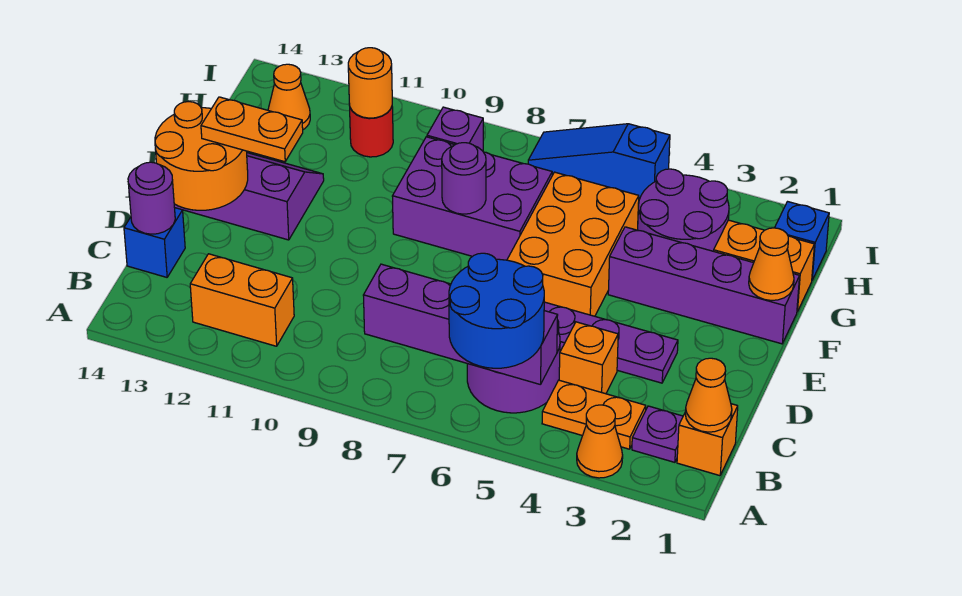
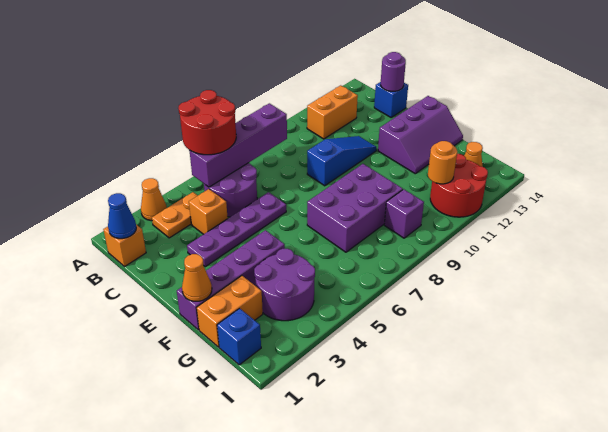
blue 2x2 round brick [449,253,544,368] -> red 2x2 round brick [179,90,236,155]
orange 1x1 cone [685,358,732,432] -> blue 1x1 cone [108,193,136,239]
purple 1x1 plate [632,406,683,462] -> none
orange 2x2 round brick [155,102,248,210] -> none
orange 2x3 brick [507,172,639,316] -> none
orange 1x2 plate [201,97,303,162] -> none
purple 1x1 round brick [442,143,486,214] -> none
red 1x1 round brick [349,104,393,157] -> red 2x2 round brick [430,154,488,217]
blue 1x3 slope [528,124,670,198] -> blue 1x3 slope moved to [307,136,376,186]

